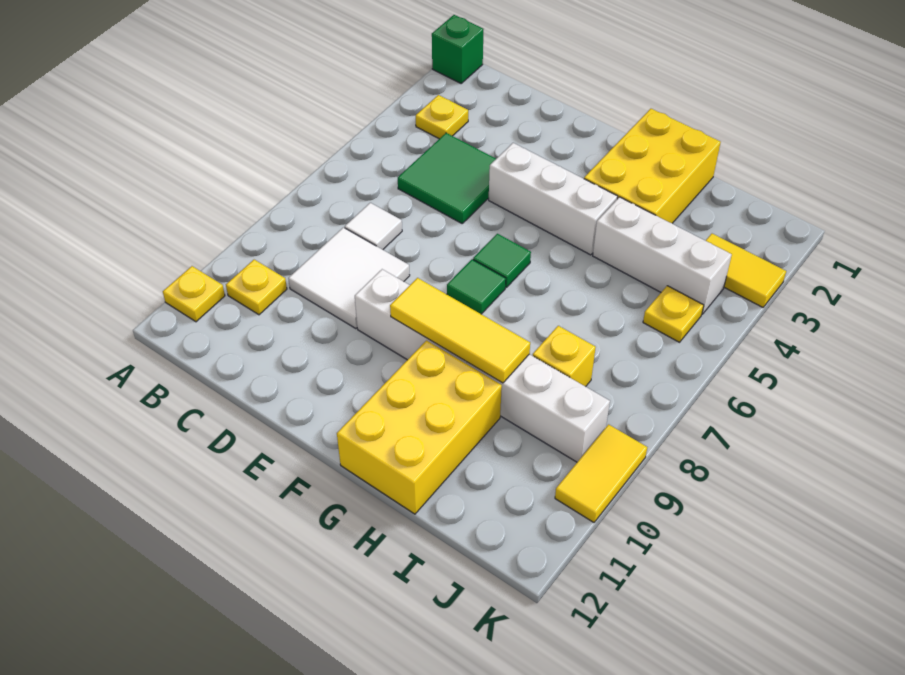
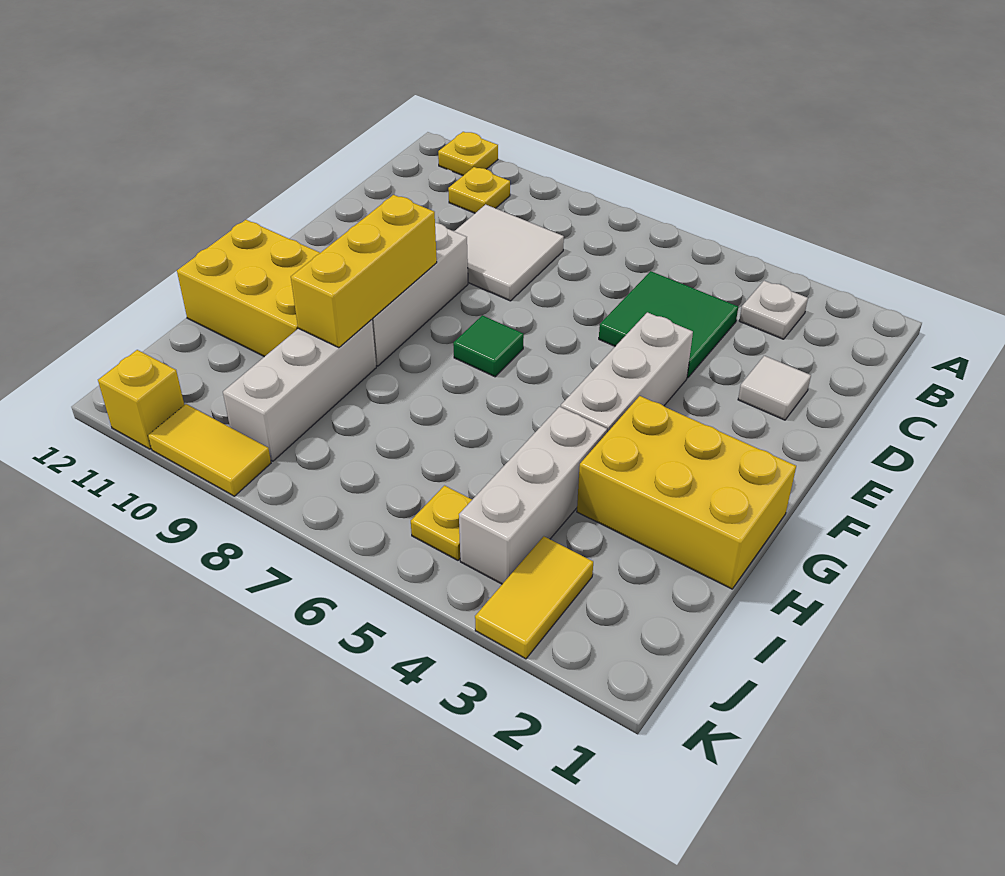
green 1x1 brick [432,15,483,83] -> none
yellow 1x1 plate [416,95,468,139] -> white 1x1 plate [739,281,808,339]
white 1x1 tile [345,203,402,250] -> white 1x1 tile moved to [738,356,811,420]
green 1x1 tile [473,234,531,287] -> none
yellow 1x3 tile [390,278,530,383] -> yellow 1x3 brick [291,195,437,348]
yellow 1x1 brick [533,326,596,387] -> yellow 1x1 brick moved to [98,350,184,449]

